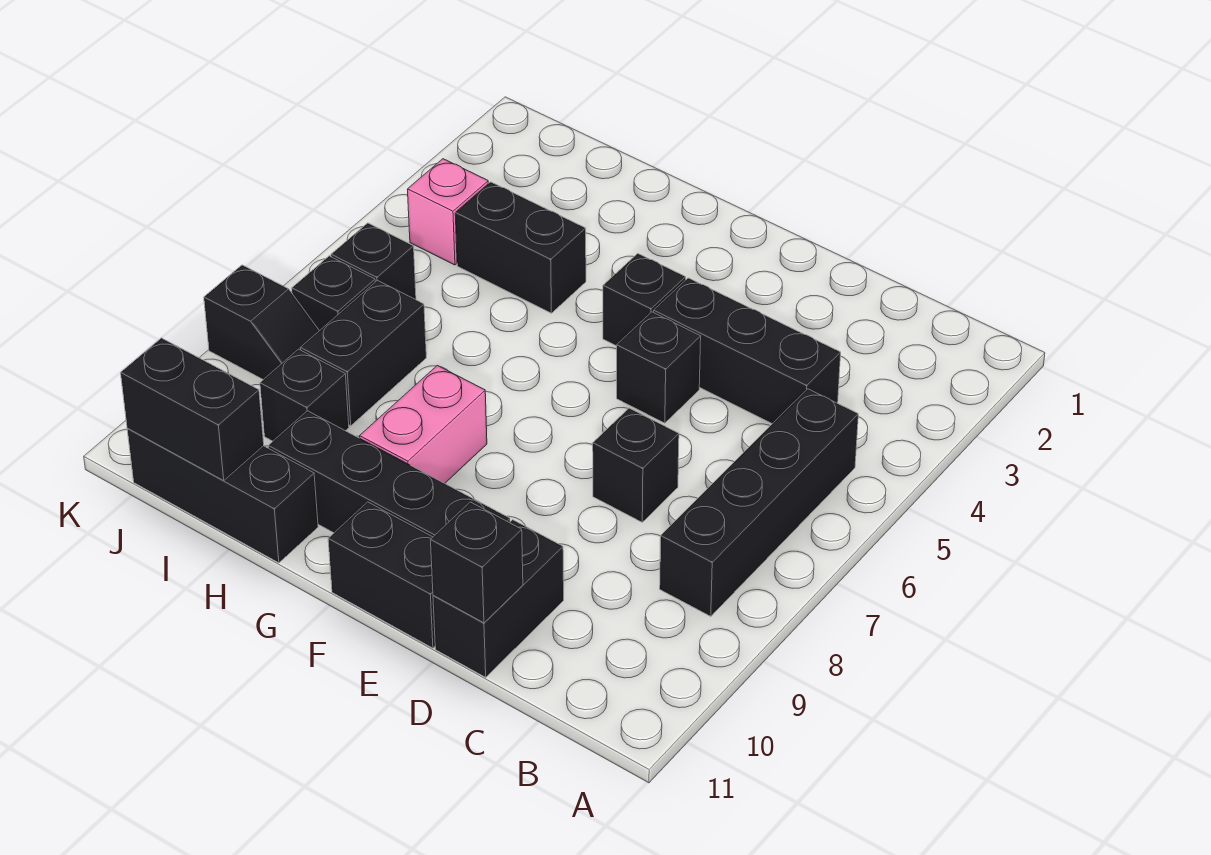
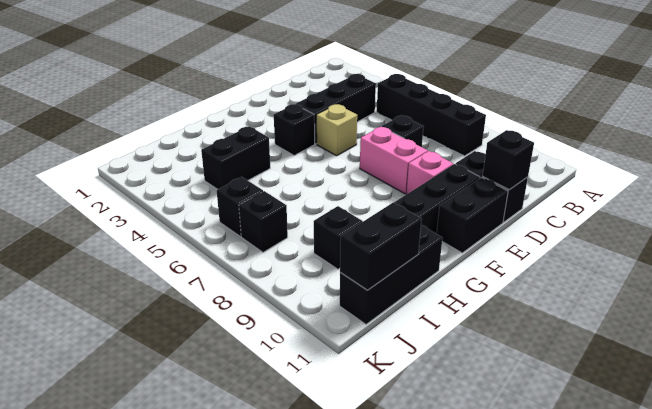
black 1x1 brick [617,312,701,423] -> tan 1x1 brick [316,104,357,156]
pink 1x2 brick [360,365,487,483] -> pink 1x2 brick moved to [360,127,428,194]
black 1x2 brick [301,281,426,426] -> none
pink 1x1 brick [407,159,488,265] -> pink 1x1 brick moved to [406,151,453,194]
black 1x2 slope [204,265,319,380] -> none

